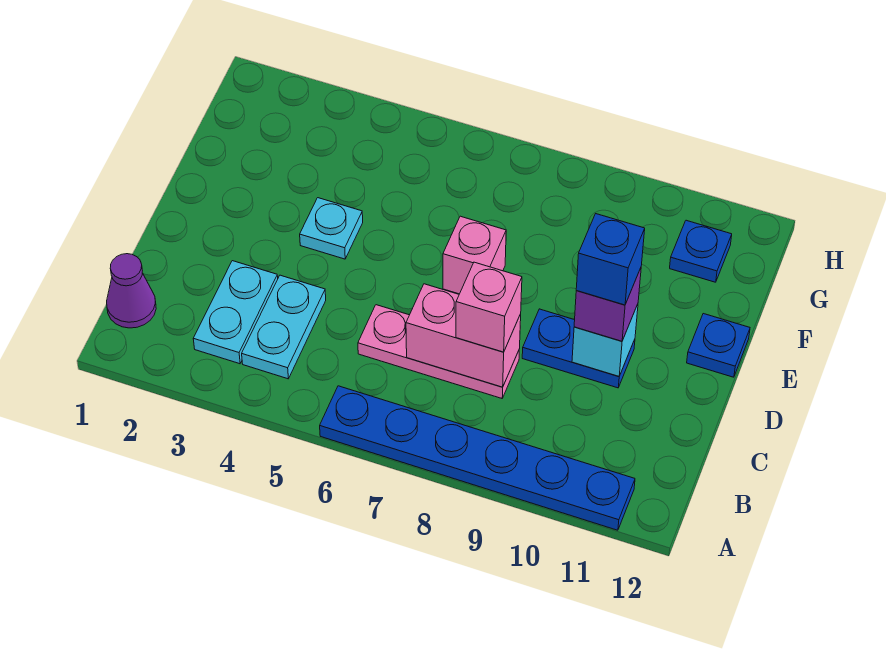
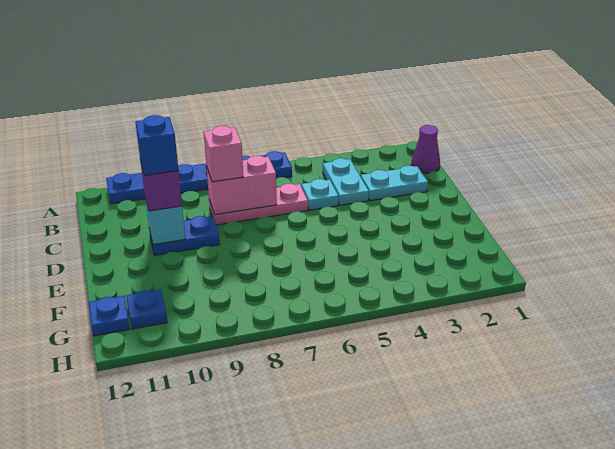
cyan 1x2 plate [193,261,278,364] -> cyan 1x2 plate turned to [361,166,428,201]
cyan 1x1 plate [300,198,363,259] -> cyan 1x1 plate moved to [301,179,339,210]
pink 1x1 brick [443,216,506,294] -> none
blue 1x1 plate [687,314,750,377] -> blue 1x1 plate moved to [89,296,130,336]

